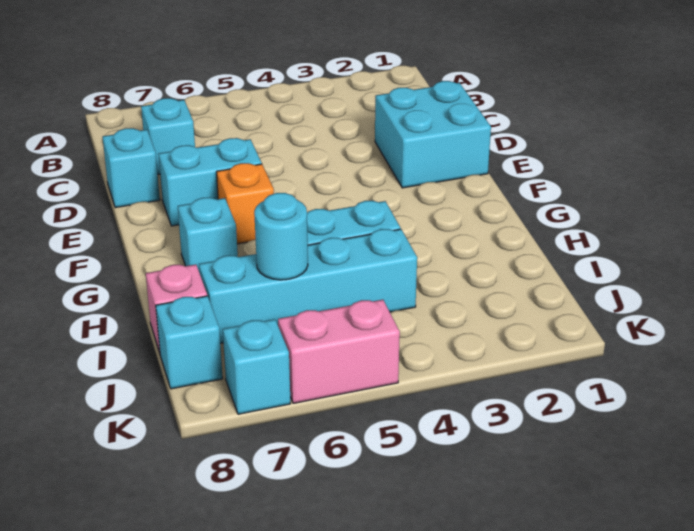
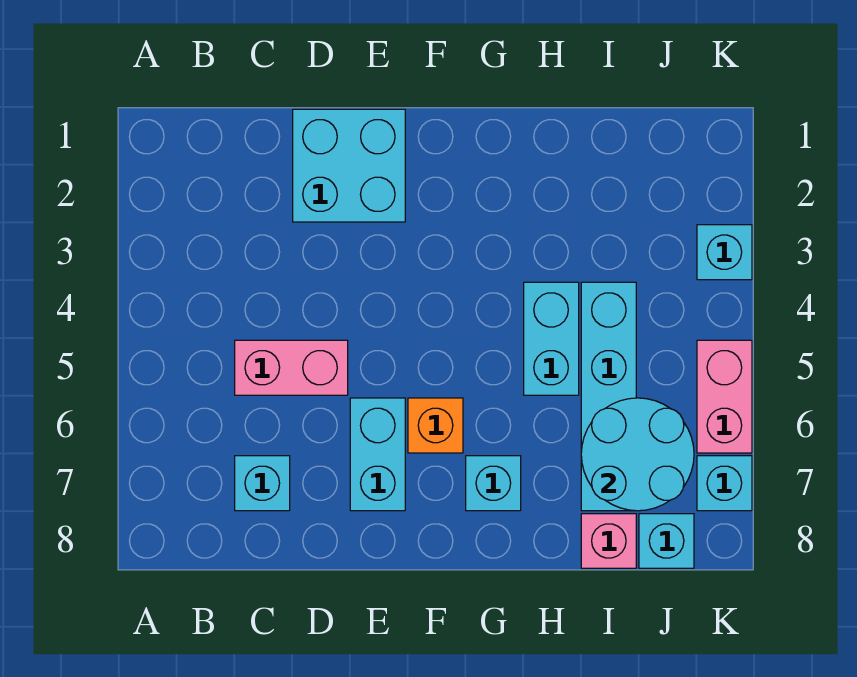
none -> pink 1x2 brick [235,340,348,395]
cyan 1x1 brick [103,128,160,208] -> cyan 1x1 brick moved to [697,225,752,280]
cyan 1x1 round brick [254,193,308,280] -> cyan 2x2 round brick [581,398,694,511]

